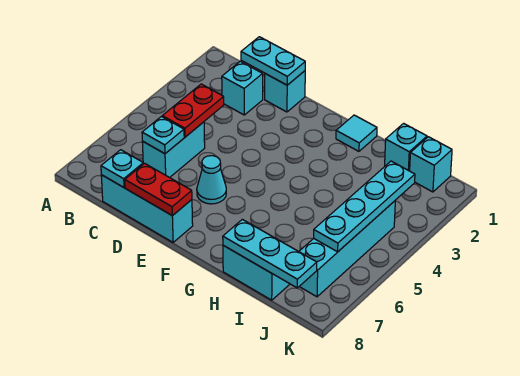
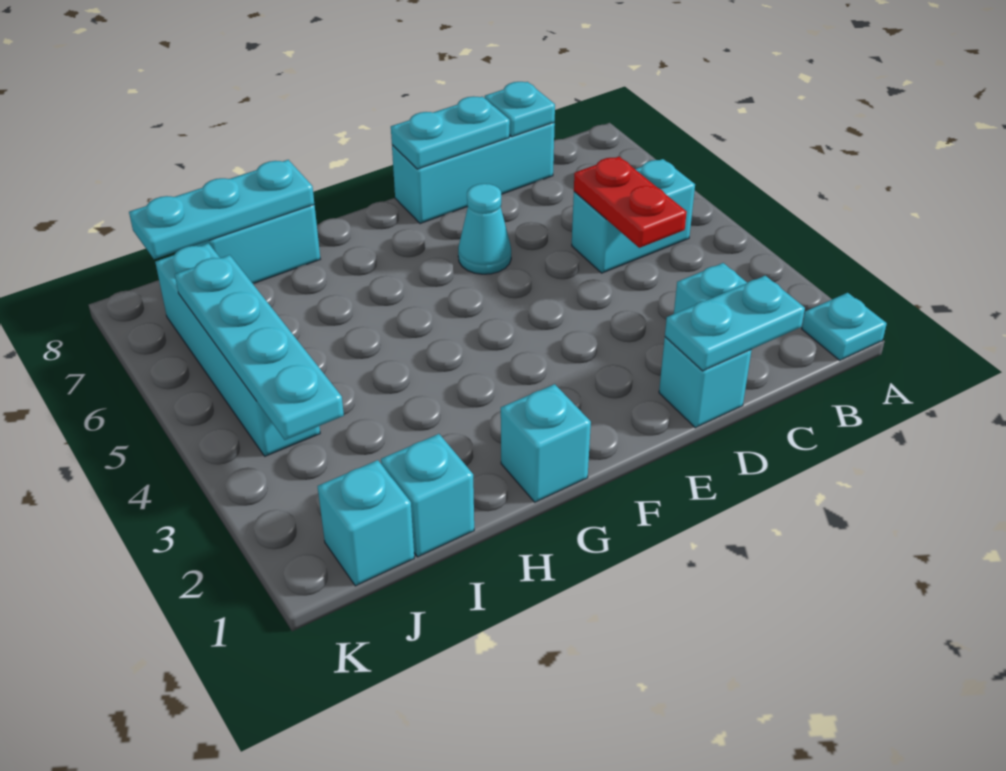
cyan 1x2 brick [142,122,205,178] -> cyan 1x2 brick turned to [572,159,695,273]
cyan 1x1 plate [142,117,184,154] -> cyan 1x1 plate moved to [802,293,887,361]
red 1x2 plate [125,163,192,216] -> cyan 1x2 plate [391,96,510,169]
cyan 1x1 tile [336,115,377,151] -> cyan 1x1 brick [501,384,591,502]

